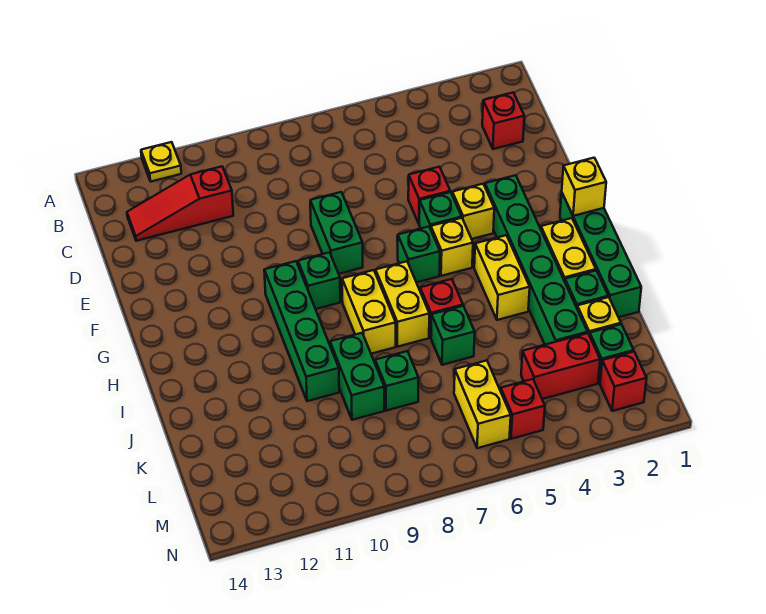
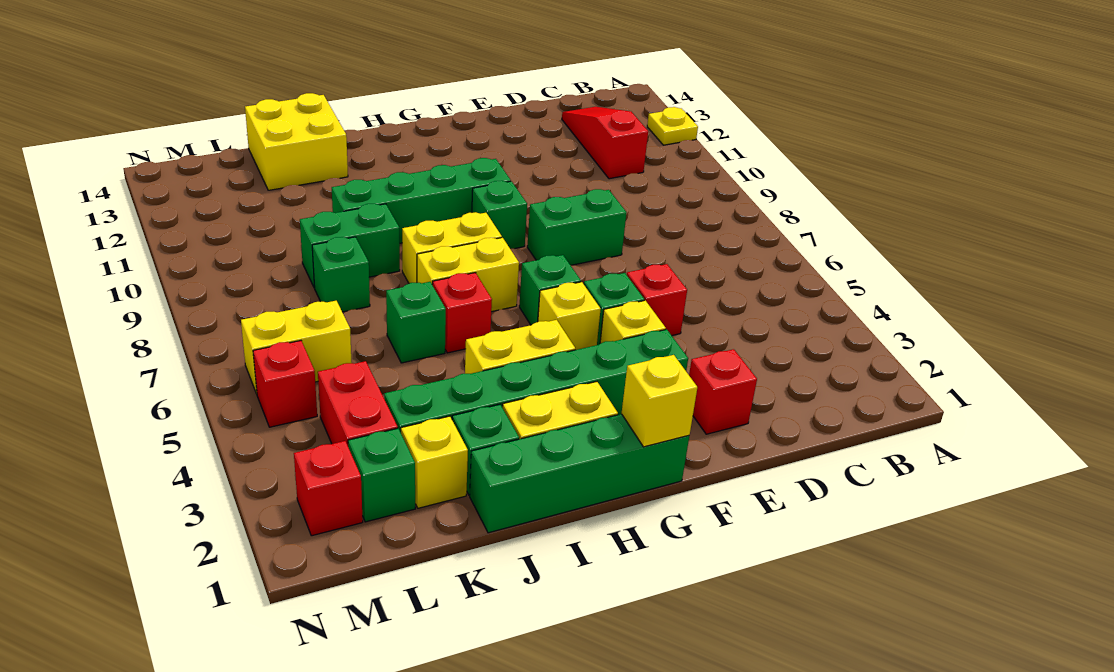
red 1x1 brick [482,93,524,149] -> red 1x1 brick moved to [689,349,757,434]
none -> yellow 2x2 brick [245,93,348,190]

